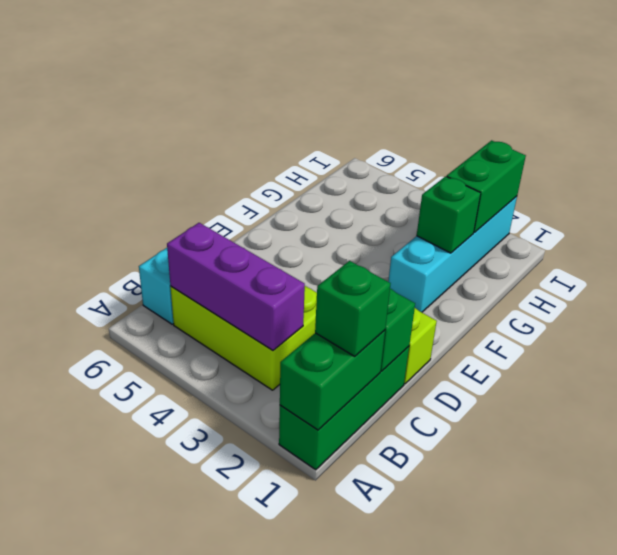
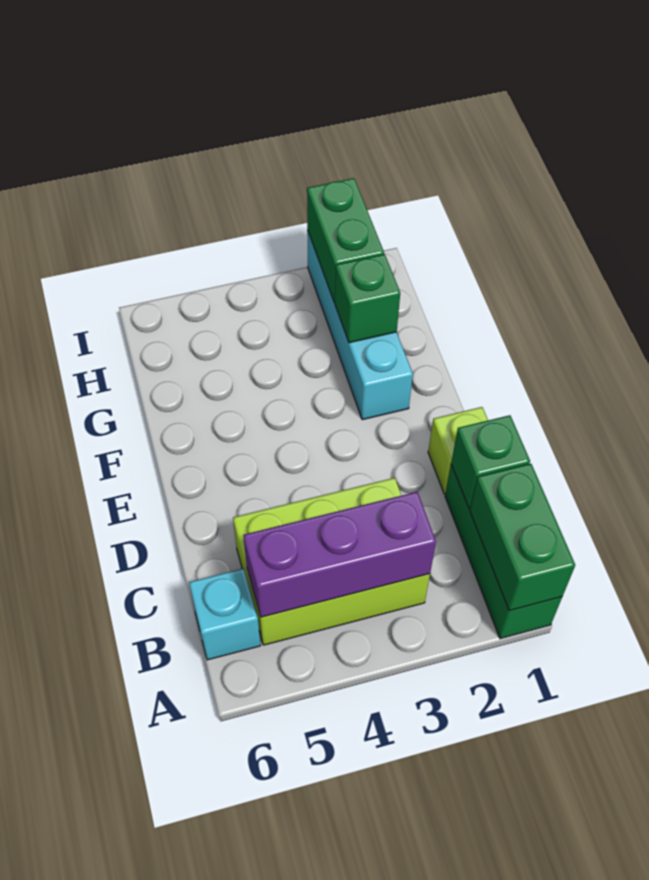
green 1x1 brick [315,261,391,356] -> none

